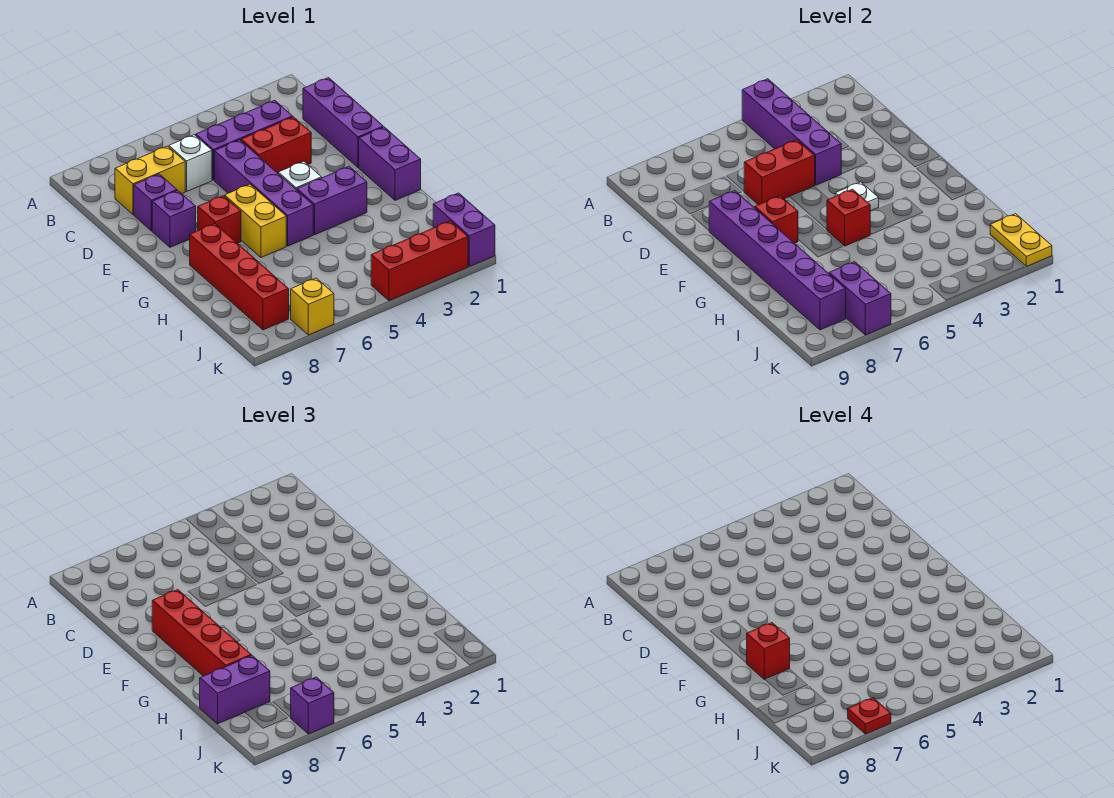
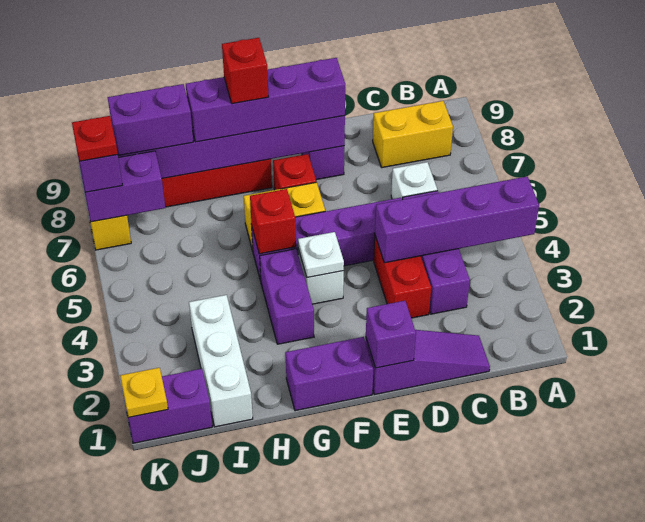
purple 1x3 brick [303,78,383,167] -> purple 1x3 slope [365,330,490,395]
yellow 1x2 brick [115,146,185,214] -> yellow 1x2 brick turned to [373,101,453,168]
red 1x2 brick [744,140,815,205] -> none
purple 1x1 brick [134,174,177,231] -> purple 1x1 brick moved to [366,301,416,368]
red 1x4 brick [152,590,251,676] -> purple 1x4 brick [186,58,345,142]
red 1x1 brick [755,196,798,243] -> none
none -> white 1x3 brick [189,295,253,427]
purple 1x2 brick [200,656,270,724] -> purple 1x2 brick turned to [108,84,193,156]
yellow 1x2 plate [990,214,1052,266] -> yellow 1x1 plate [120,368,168,418]
red 1x3 brick [371,221,468,301] -> none

